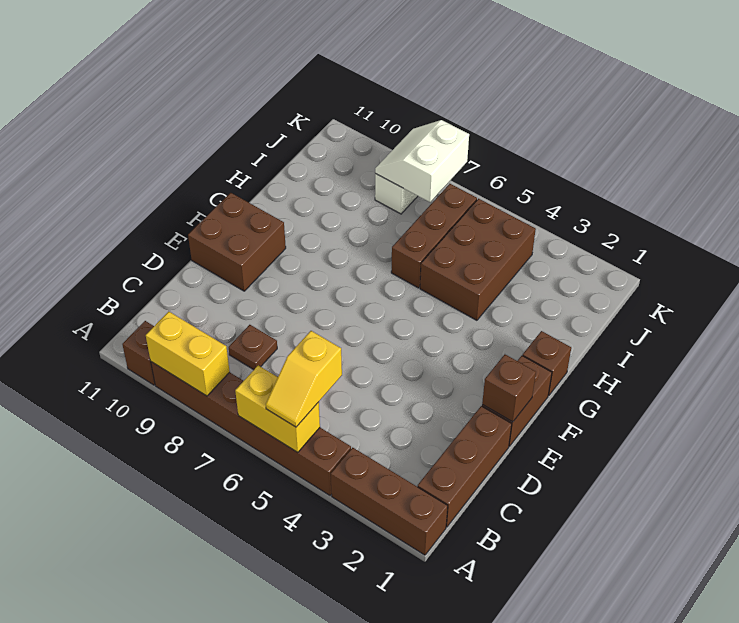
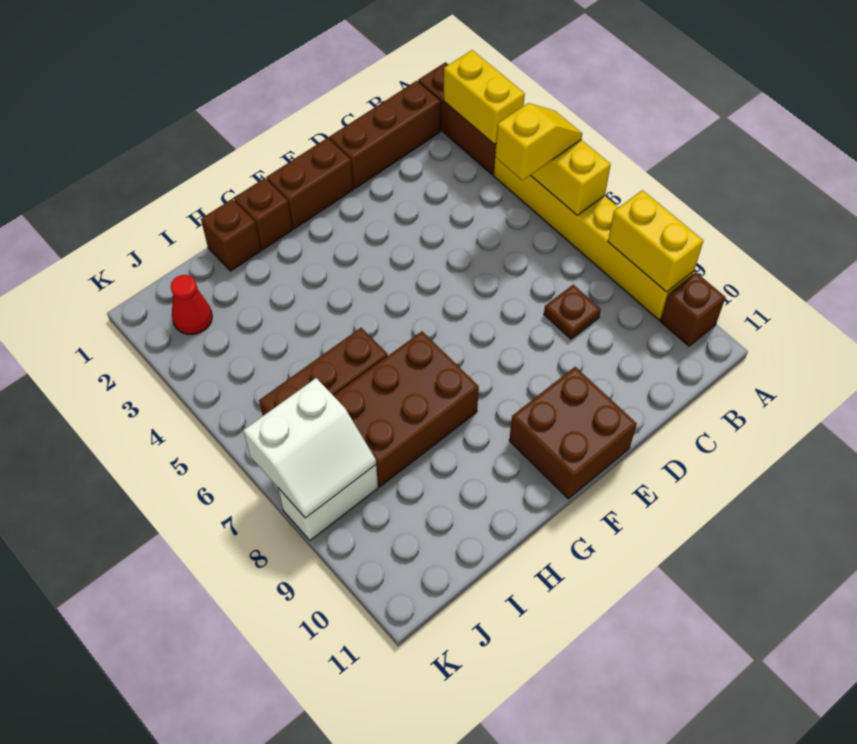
none -> yellow 1x2 brick [443,50,525,144]
brown 1x6 brick [151,362,351,495] -> yellow 1x6 brick [494,147,694,320]
brown 1x1 brick [482,355,536,422] -> brown 1x1 brick moved to [201,199,261,271]
brown 2x3 brick [420,199,536,320] -> brown 2x3 brick moved to [334,331,479,487]
none -> red 1x1 cone [171,275,212,335]

